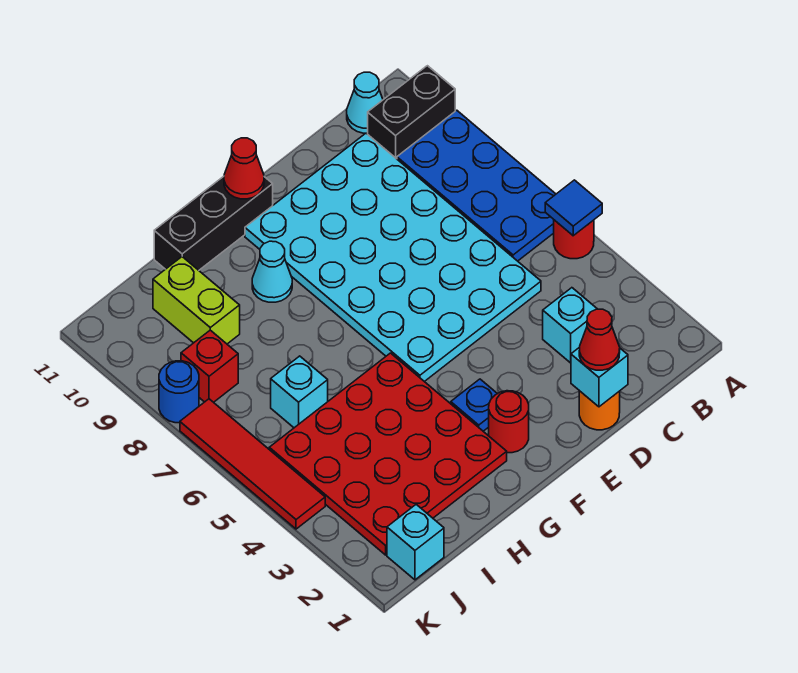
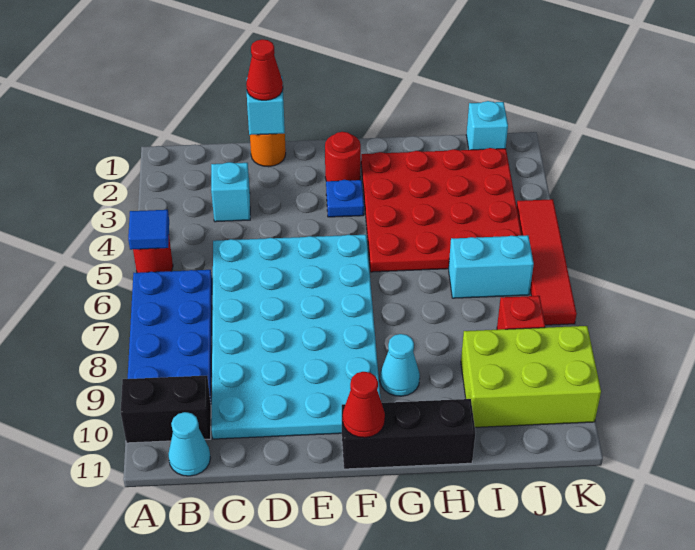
cyan 1x1 brick [271,356,328,428] -> cyan 1x2 brick [449,235,534,298]
lime 1x2 brick [153,257,240,344] -> lime 2x3 brick [461,326,601,427]
blue 1x1 round brick [159,361,199,423] -> none

